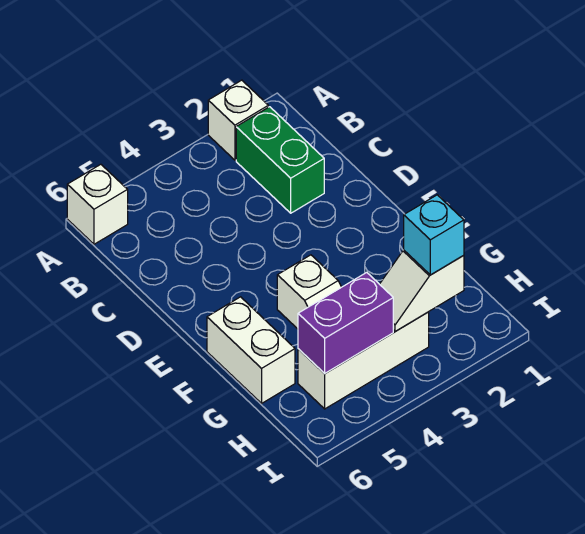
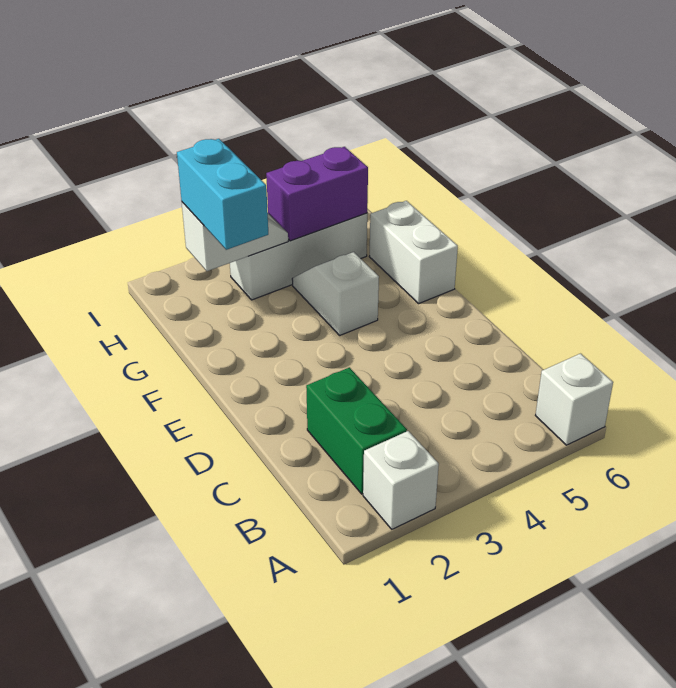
cyan 1x1 brick [404,195,464,275] -> cyan 1x2 brick [177,139,268,250]

